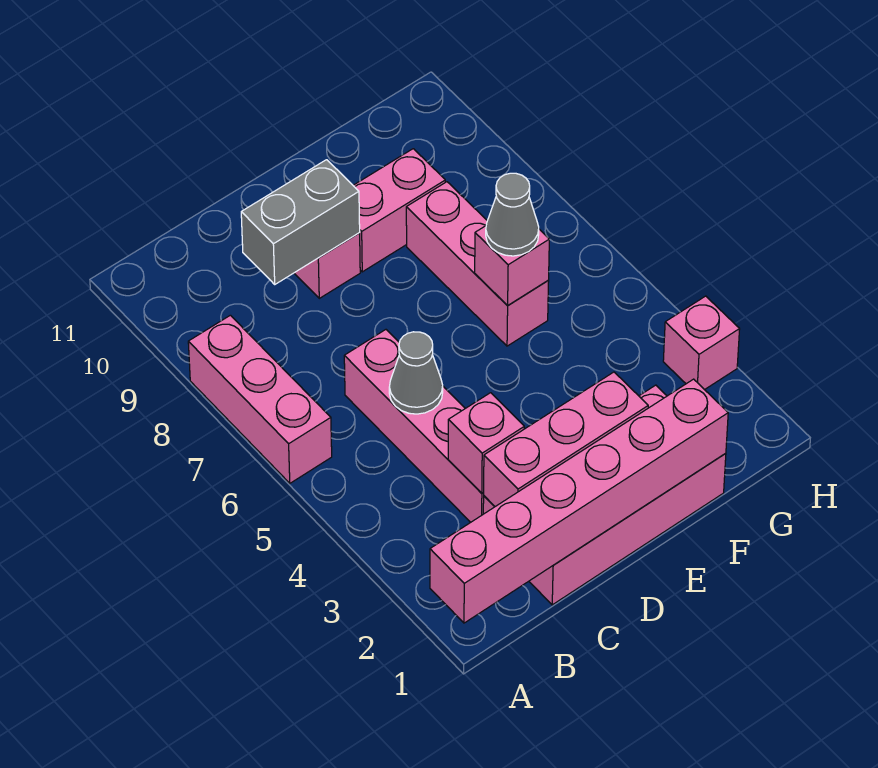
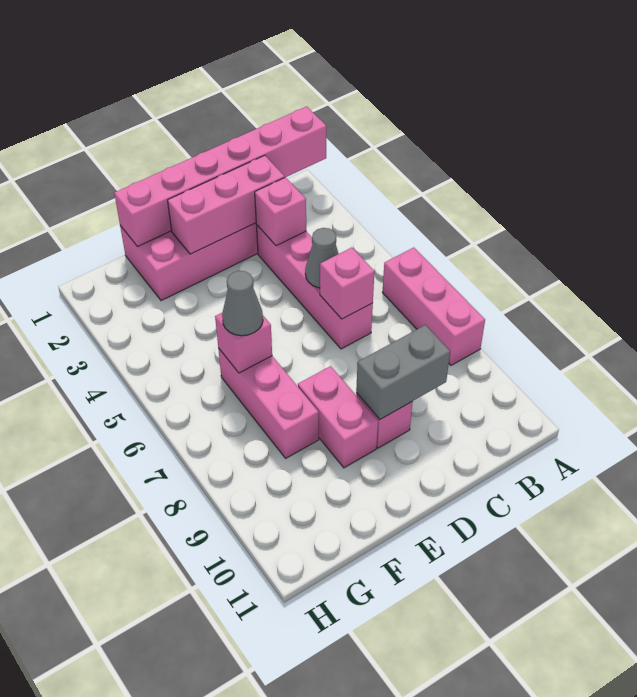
pink 1x2 brick [353,149,445,272] -> pink 1x2 brick turned to [298,366,378,468]
pink 1x1 brick [663,296,740,390] -> pink 1x1 brick moved to [320,248,374,319]

